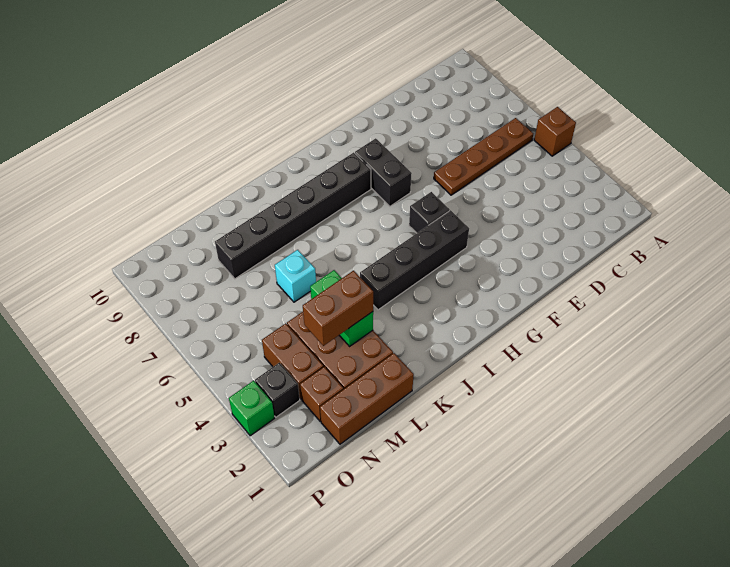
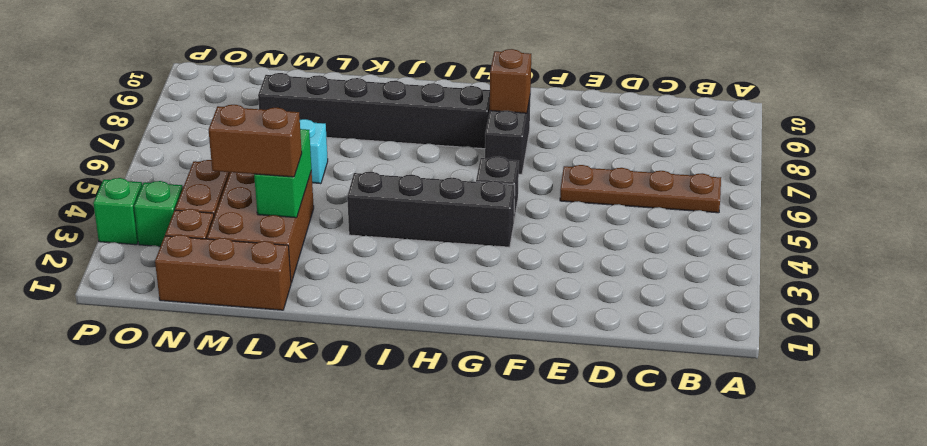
brown 1x1 brick [534,107,576,156] -> brown 1x1 brick moved to [490,49,531,113]
black 1x1 brick [255,363,300,417] -> green 1x1 brick [134,181,183,246]

